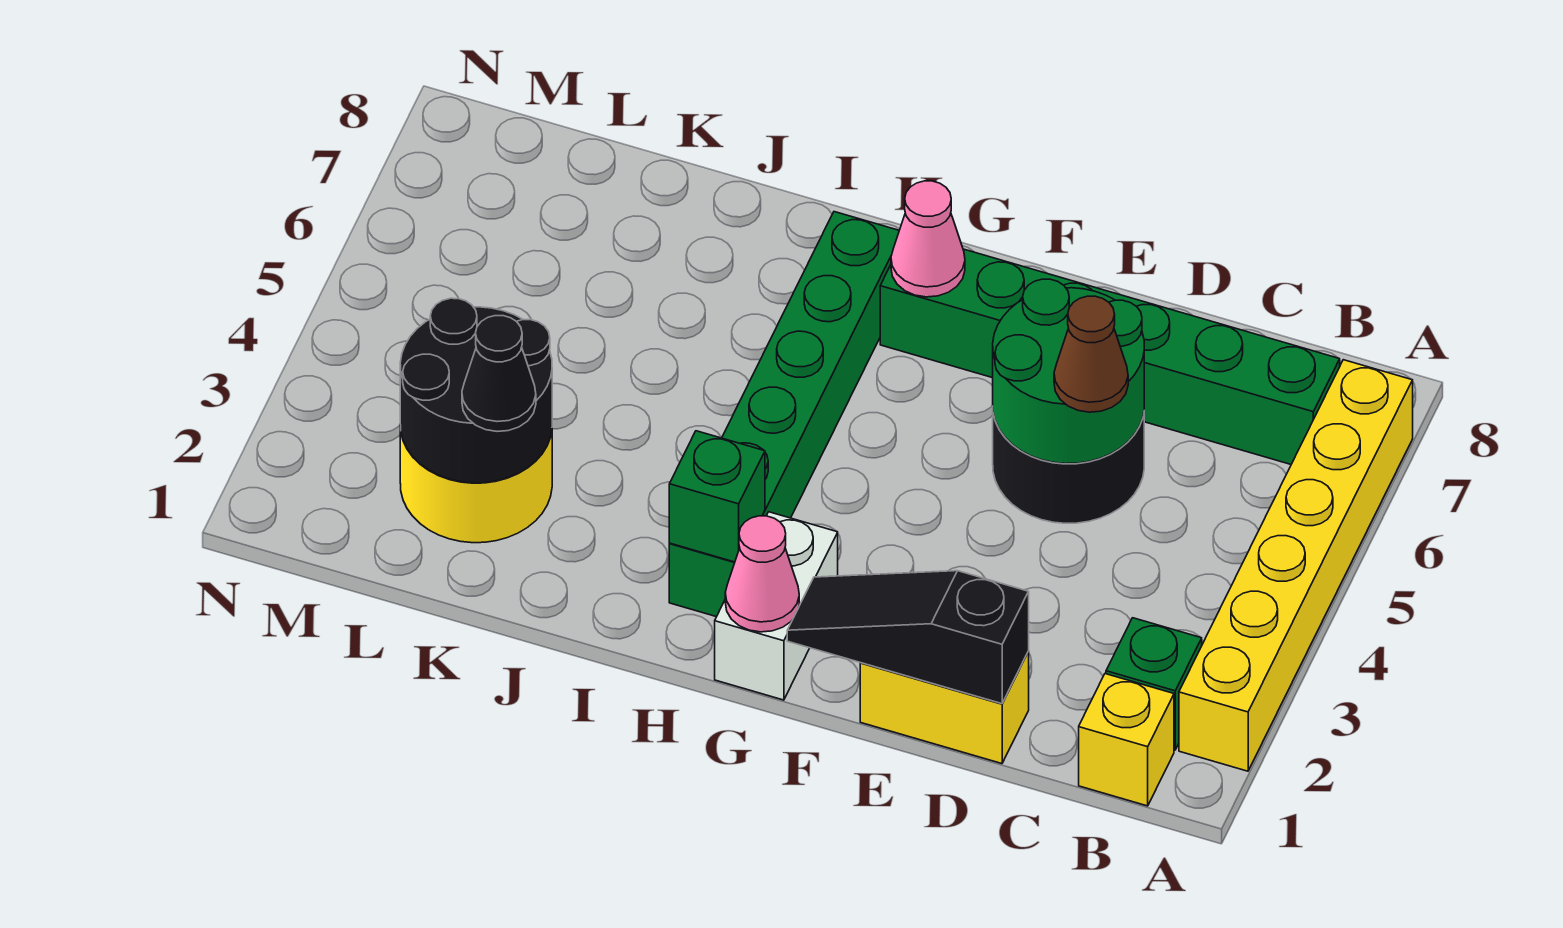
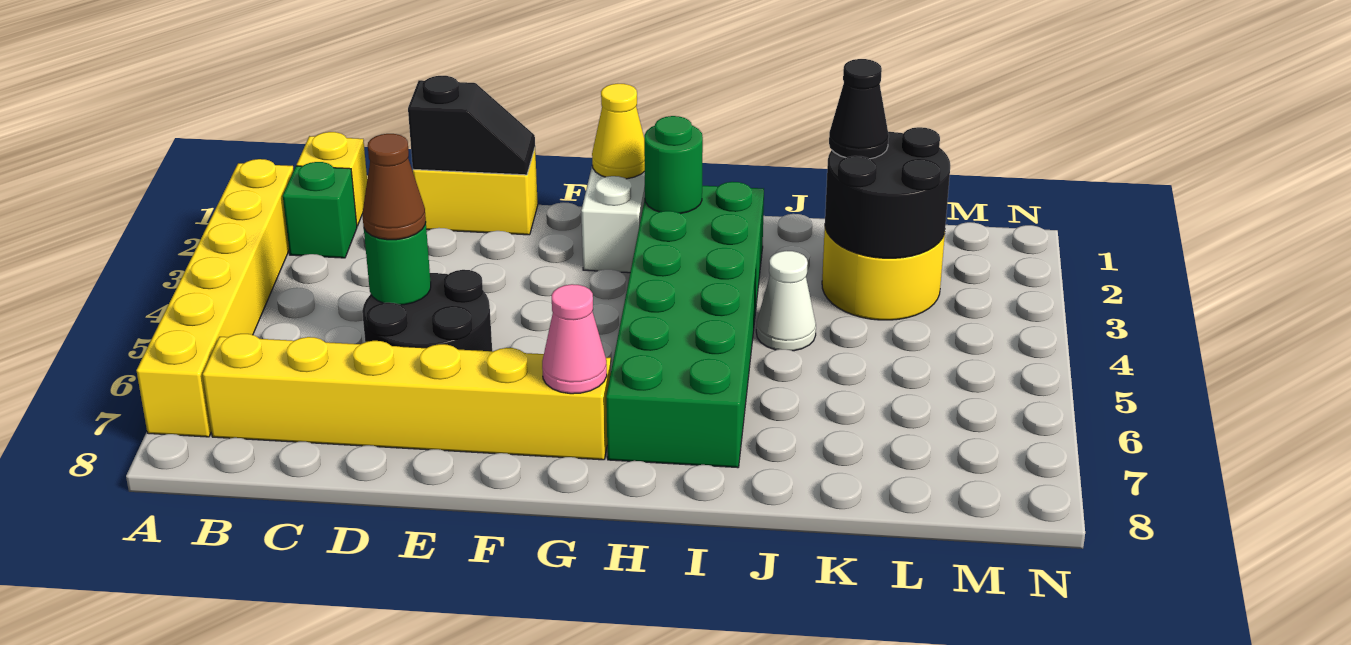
green 1x6 brick [880,249,1340,464] -> yellow 1x6 brick [203,334,611,460]
black 1x3 slope [787,571,1029,704] -> black 1x2 slope [408,76,535,175]
green 2x2 round brick [993,279,1144,464] -> green 1x1 round brick [364,223,431,305]
pink 1x1 cone [725,516,799,632] -> yellow 1x1 cone [592,84,645,179]
green 1x6 brick [669,212,899,617] -> green 2x6 brick [606,182,764,468]
green 1x1 brick [669,431,765,562] -> green 1x1 round brick [644,116,703,214]
none -> white 1x1 cone [756,251,816,351]

